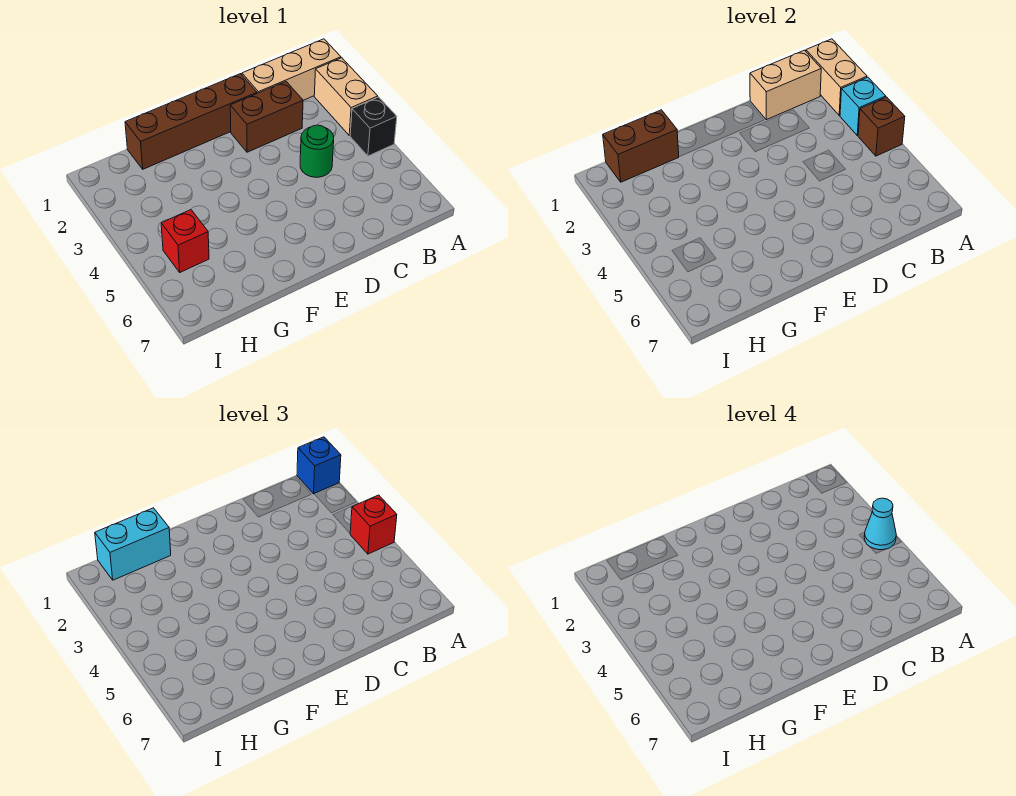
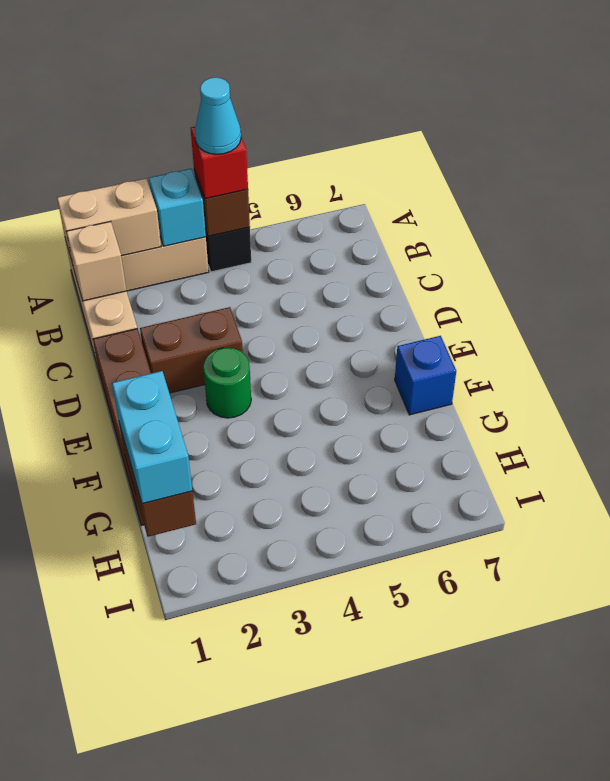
blue 1x1 brick [297,437,341,494] -> blue 1x1 brick moved to [395,336,456,415]
tan 1x2 brick [750,50,821,120] -> tan 1x1 brick [66,221,126,301]
brown 1x2 brick [230,82,303,152] -> brown 1x2 brick turned to [140,307,243,393]
green 1x1 round brick [300,125,334,177] -> green 1x1 round brick moved to [203,348,251,418]
red 1x1 brick [161,210,209,272] -> none

